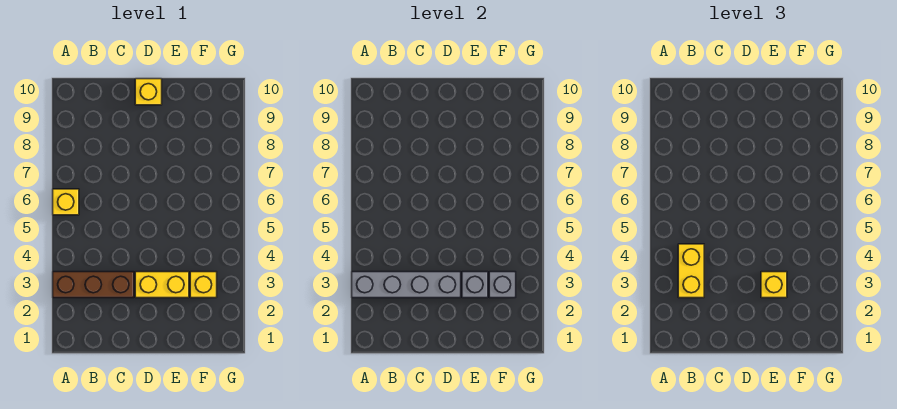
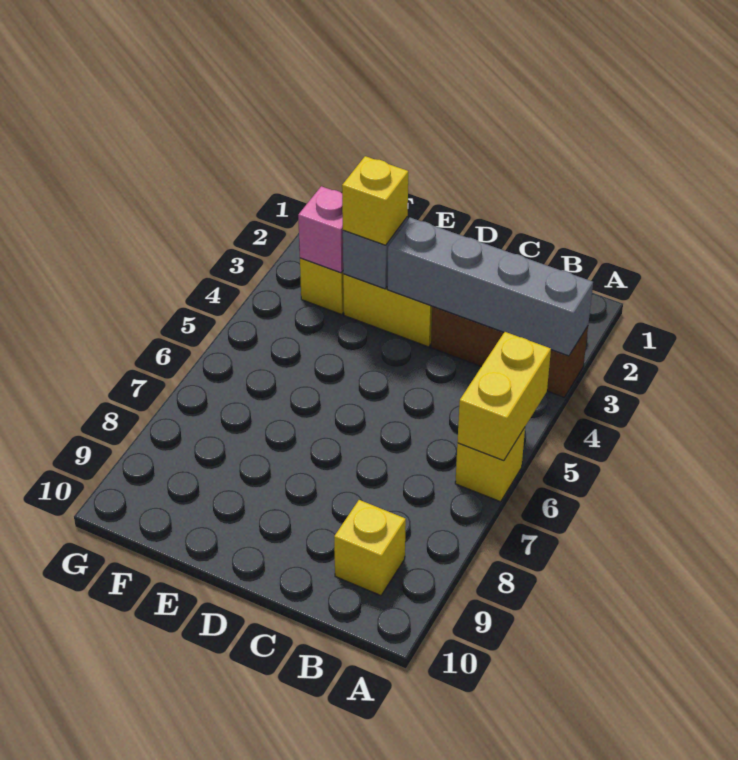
yellow 1x2 brick [678,244,704,298] -> yellow 1x2 brick moved to [457,332,551,461]
yellow 1x1 brick [135,79,162,105] -> yellow 1x1 brick moved to [334,500,406,596]
grey 1x1 brick [489,272,516,298] -> pink 1x1 brick [298,186,343,273]

